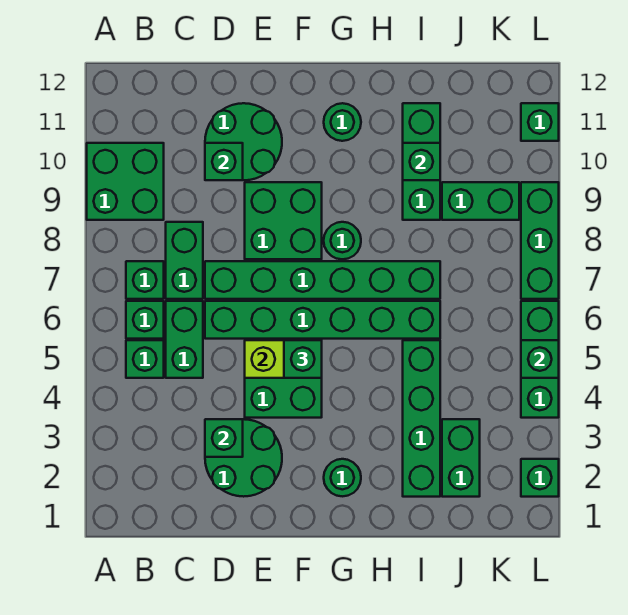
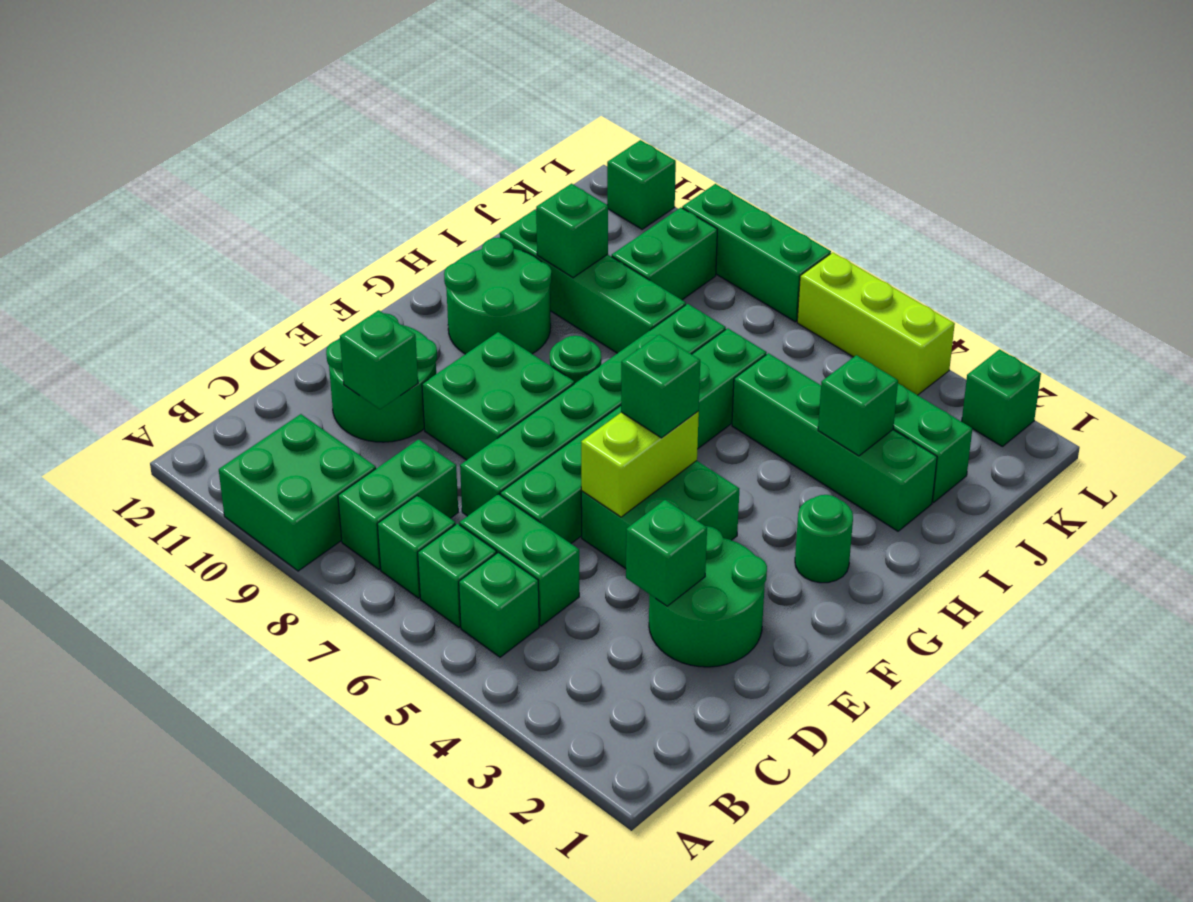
green 1x2 brick [166,222,203,299] -> green 1x2 brick turned to [338,439,458,569]
green 1x1 round brick [324,103,361,141] -> green 2x2 round brick [444,238,552,354]
green 1x3 brick [403,103,440,220] -> green 1x4 brick [500,210,686,353]
green 1x3 brick [521,301,559,418] -> lime 1x3 brick [797,252,955,395]
green 1x1 brick [521,340,559,378] -> green 1x1 brick moved to [818,355,898,456]

